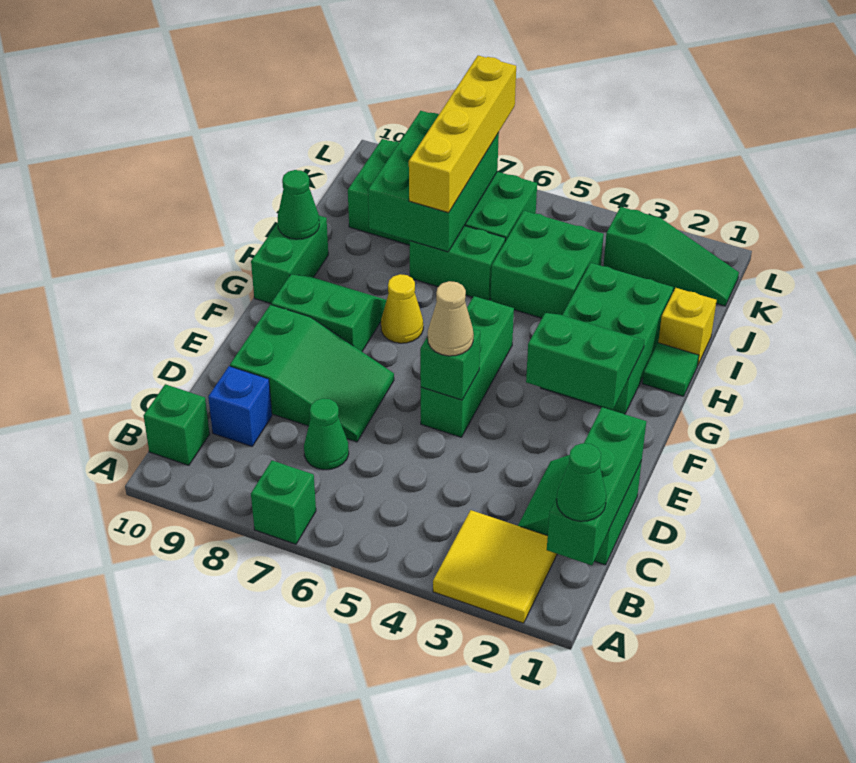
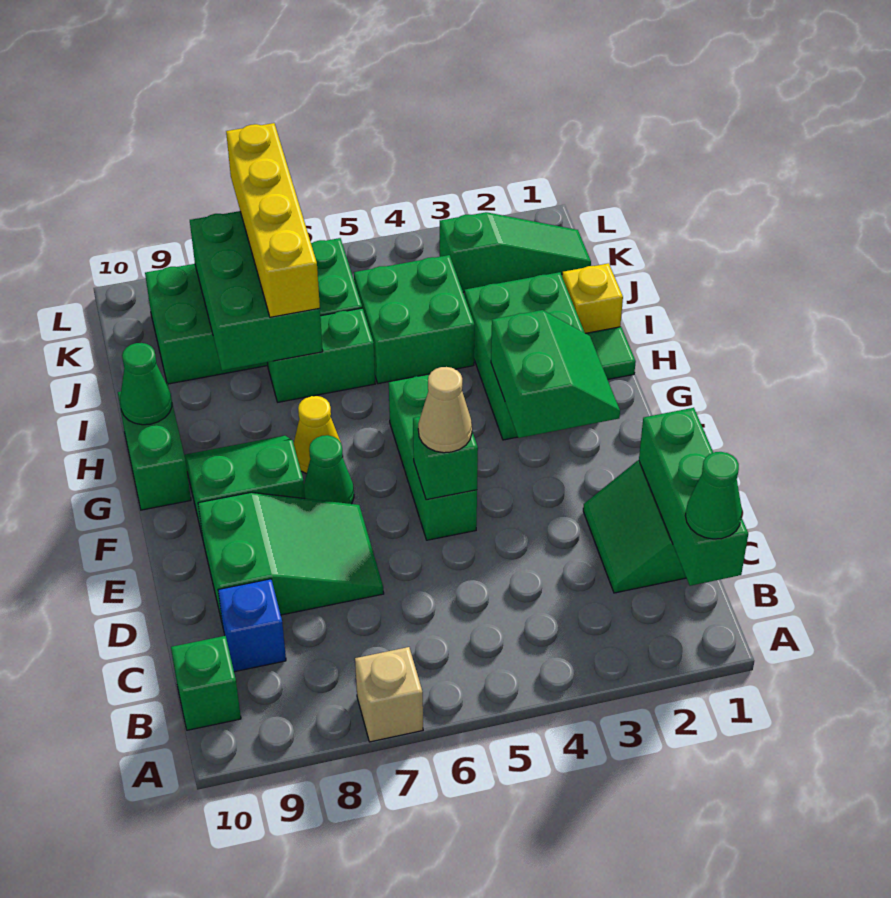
yellow 2x2 tile [433,510,557,623] -> none
green 1x1 brick [251,461,316,544] -> tan 1x1 brick [355,647,423,742]
green 1x1 cone [304,398,349,470] -> green 1x1 cone moved to [304,435,354,504]
green 2x2 slope [526,313,645,409] -> green 2x2 slope turned to [491,310,620,438]

